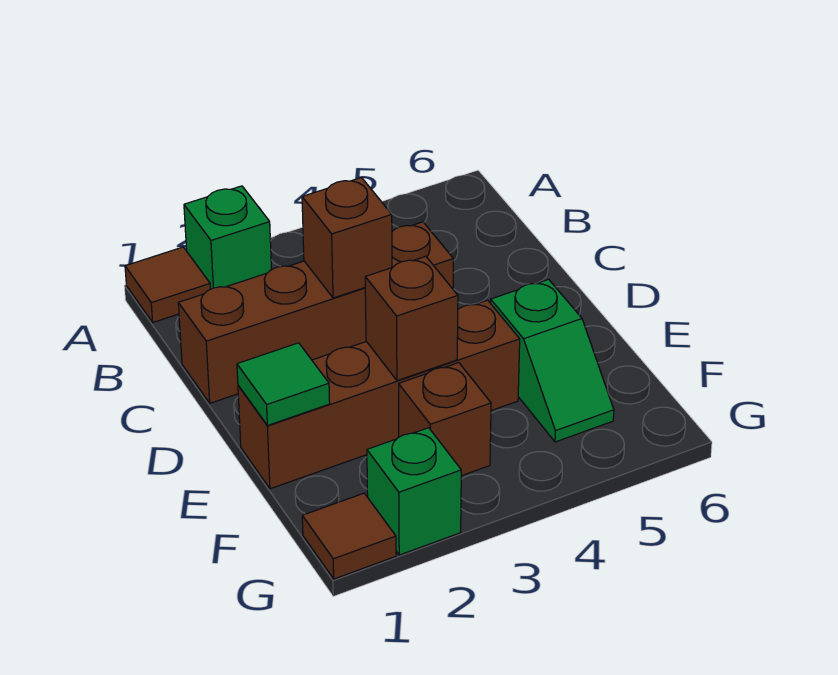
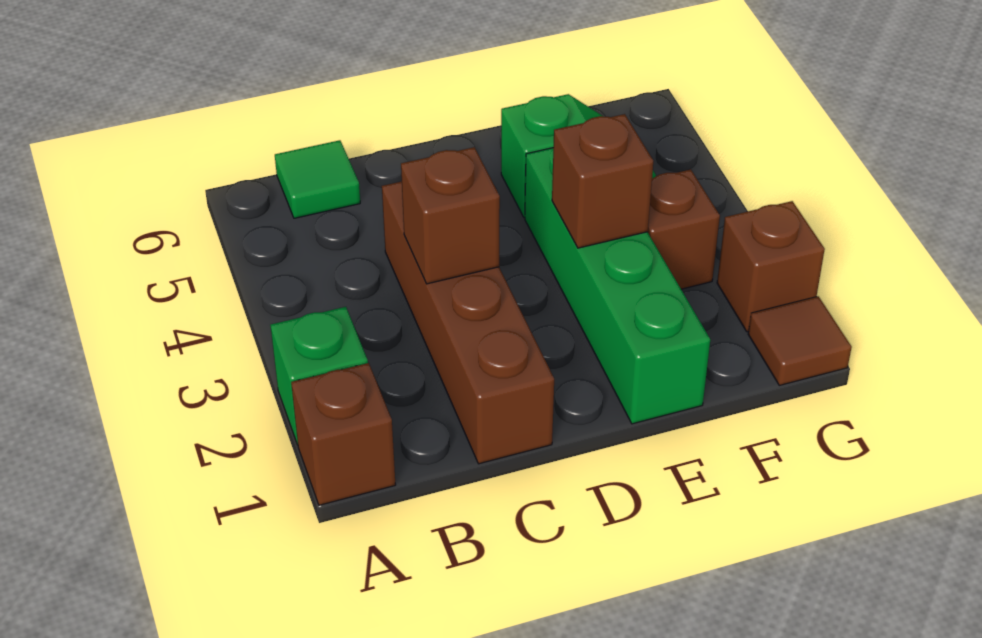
brown 1x1 tile [125,247,210,322] -> brown 1x1 brick [291,363,396,505]
brown 1x4 brick [238,300,520,489] -> green 1x4 brick [525,148,710,424]
green 1x1 tile [237,343,330,425] -> green 1x1 tile moved to [275,140,360,218]
green 1x1 brick [367,428,461,555] -> brown 1x1 brick [717,201,825,332]

